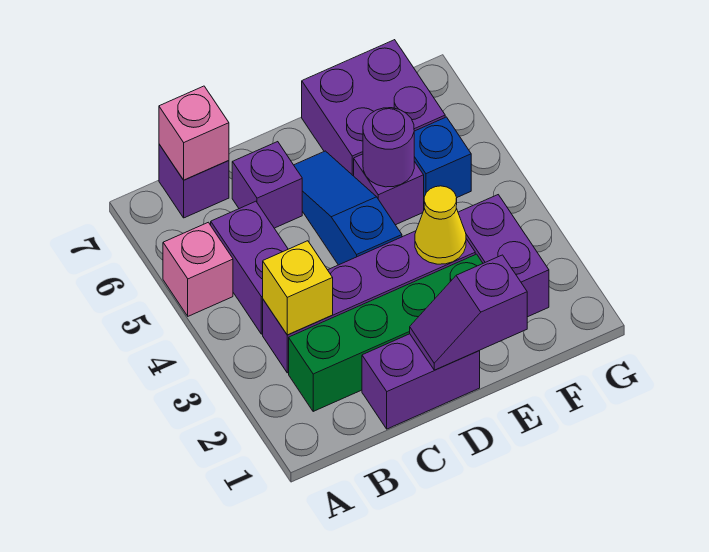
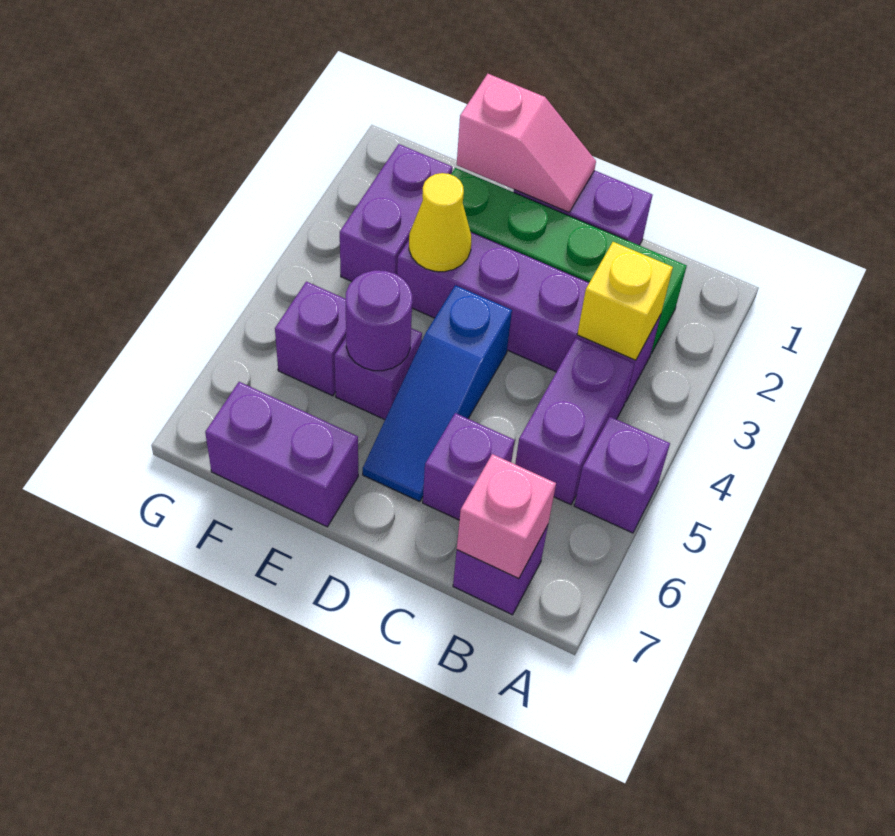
pink 1x1 brick [163,222,233,316] -> purple 1x1 brick [574,417,670,533]
purple 1x2 slope [410,255,527,370] -> pink 1x2 slope [457,74,596,212]
purple 2x2 brick [302,40,445,176] -> purple 1x2 brick [205,382,358,527]
blue 1x1 brick [414,117,471,197] -> purple 1x1 brick [275,282,346,396]

